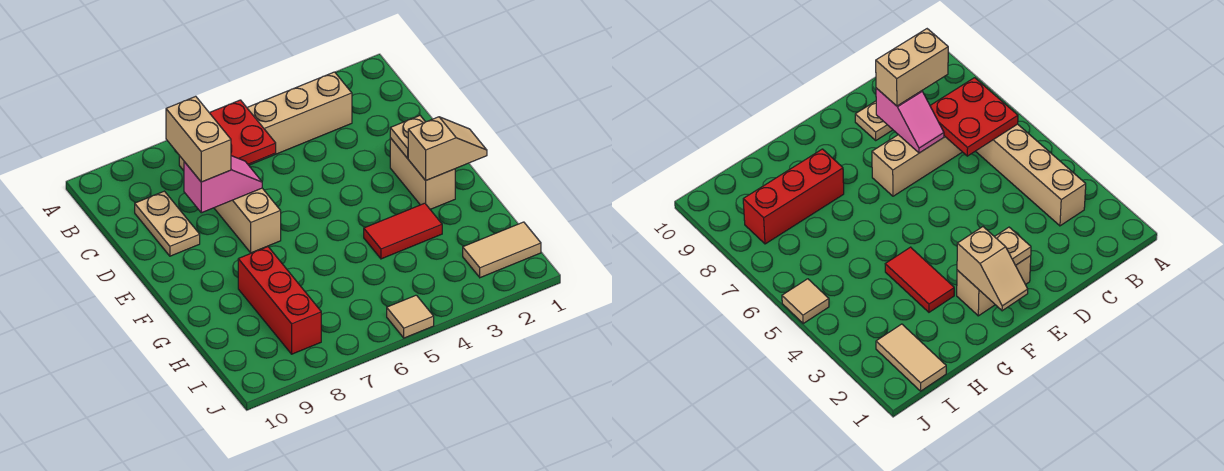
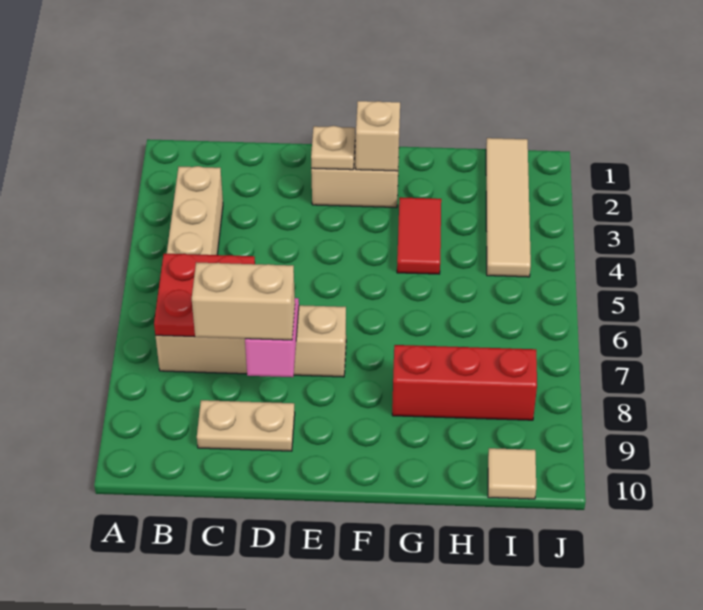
tan 1x2 tile [463,222,541,278] -> tan 1x4 tile [486,138,531,277]
tan 1x1 tile [387,295,434,338] -> tan 1x1 tile moved to [488,448,536,499]

